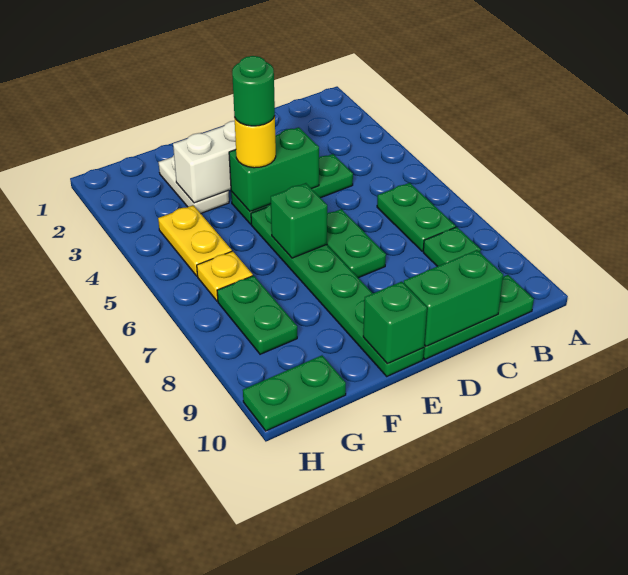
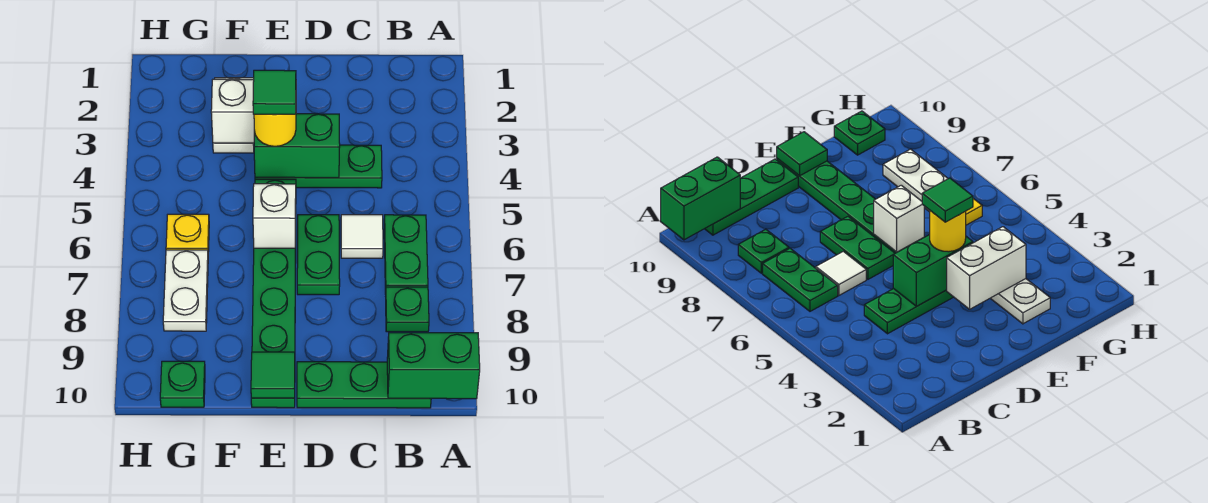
none -> white 1x1 tile [341,215,383,258]
green 1x2 brick [404,250,503,346] -> green 1x2 brick moved to [387,333,480,399]
green 1x1 round brick [232,56,275,126] -> green 1x1 tile [253,70,296,114]
green 1x1 brick [271,183,327,258] -> white 1x1 brick [253,184,296,248]
green 1x1 brick [363,282,427,364] -> green 1x1 tile [251,352,295,398]
yellow 1x2 plate [158,205,232,276] -> none
green 1x2 plate [217,276,297,354] -> white 1x2 plate [163,250,208,331]
green 1x2 plate [243,355,346,431] -> green 1x1 plate [160,361,205,407]

